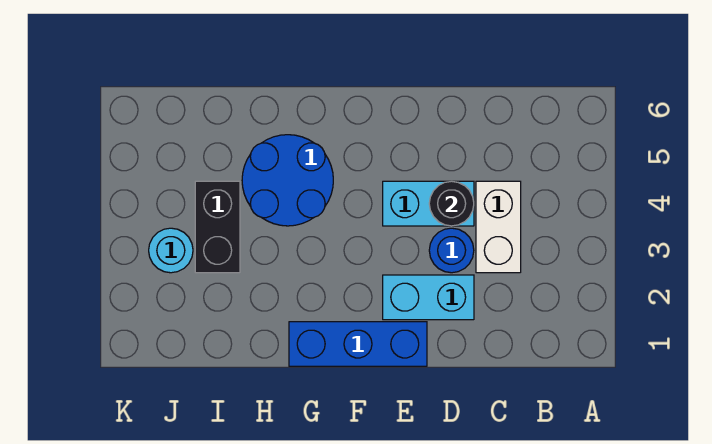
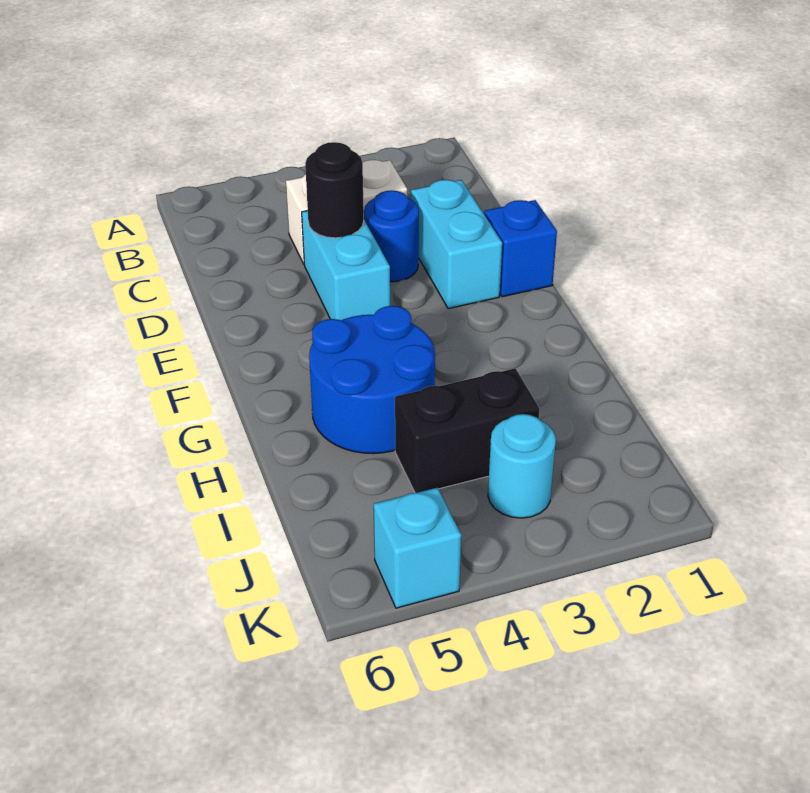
blue 1x3 brick [289,322,427,366] -> blue 1x1 brick [484,200,557,297]
none -> cyan 1x1 brick [374,488,461,608]

